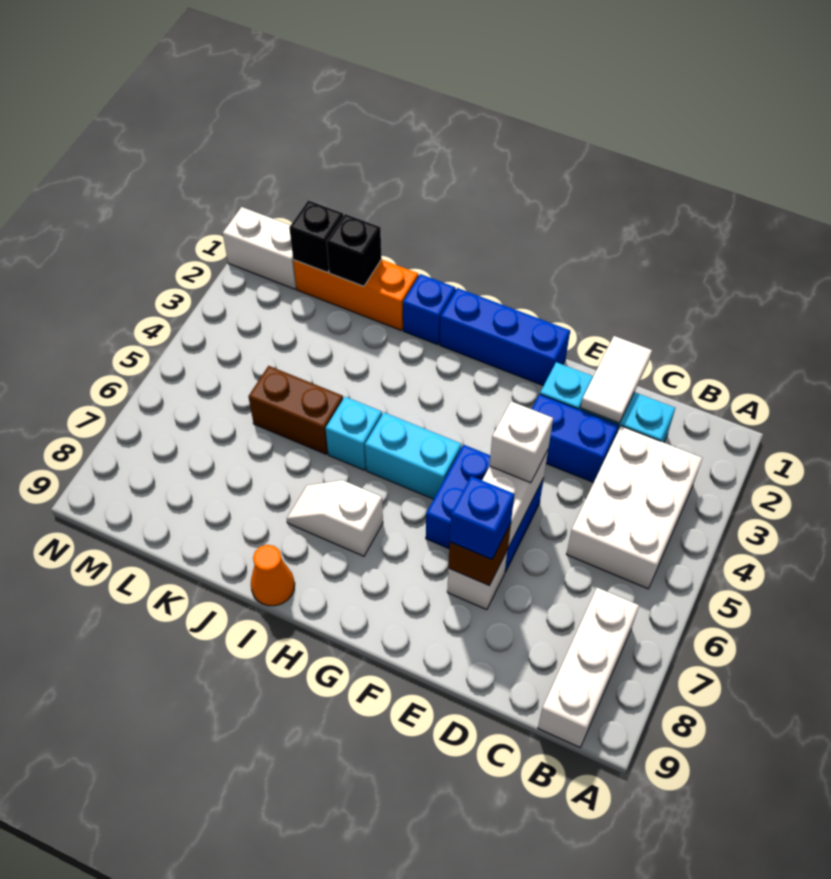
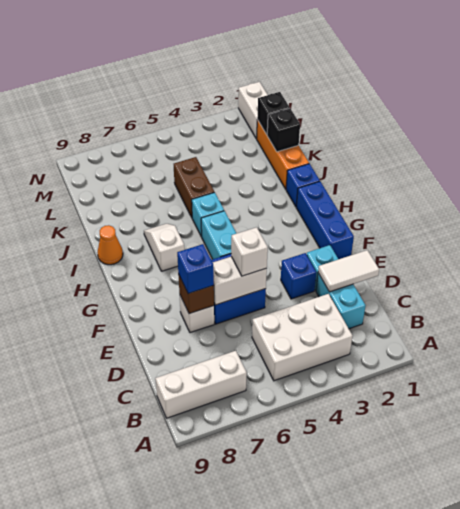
blue 1x2 brick [532,394,619,483] -> blue 1x1 brick [281,253,316,299]

